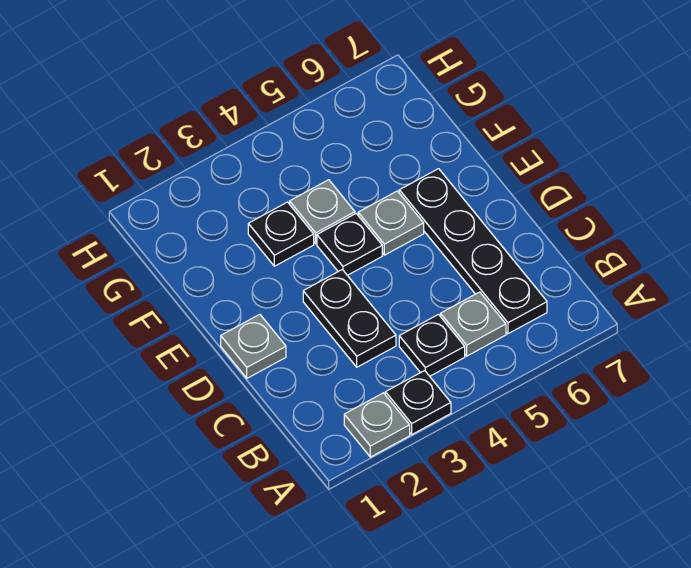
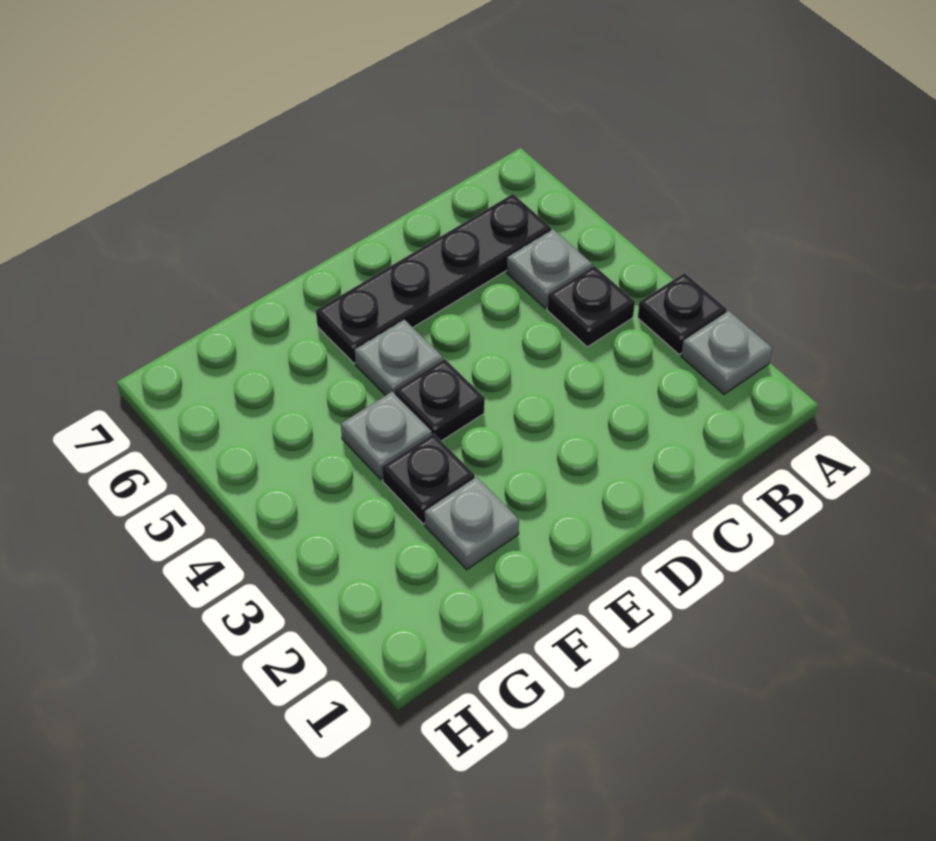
black 1x2 plate [303,270,396,367] -> none
grey 1x1 plate [221,314,286,378] -> grey 1x1 plate moved to [425,477,519,569]

